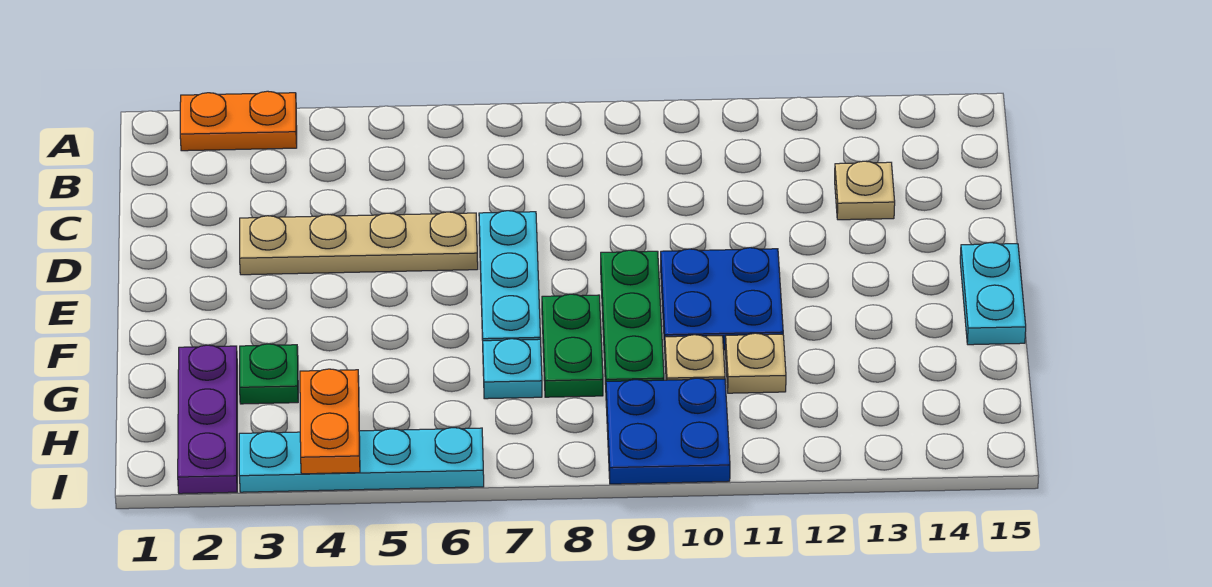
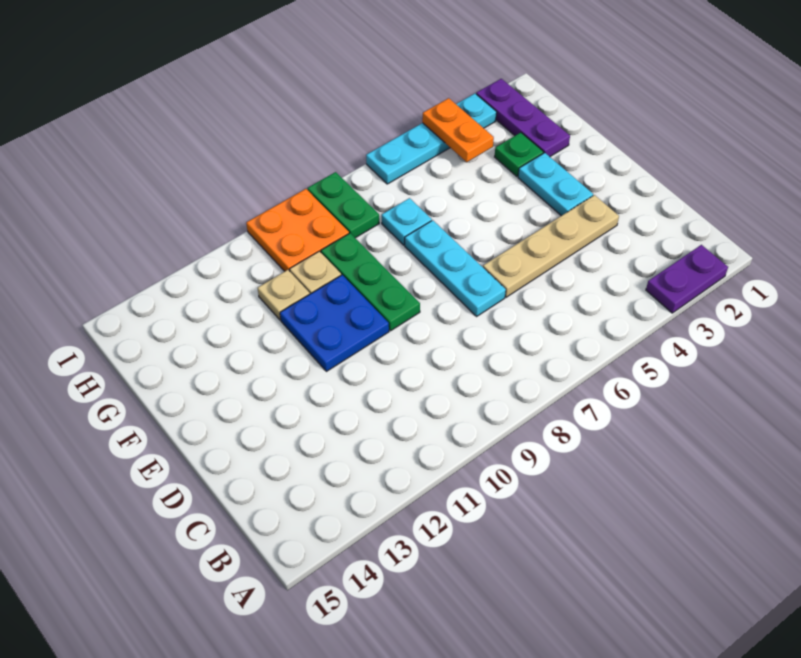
orange 1x2 plate [180,91,297,151] -> purple 1x2 plate [646,245,728,313]
tan 1x1 plate [835,161,895,220] -> none
cyan 1x2 plate [960,243,1026,345] -> cyan 1x2 plate moved to [518,153,593,216]
green 1x2 plate [542,294,603,397] -> green 1x2 plate moved to [308,172,379,238]
blue 2x2 plate [606,378,730,484] -> orange 2x2 plate [246,189,349,271]

